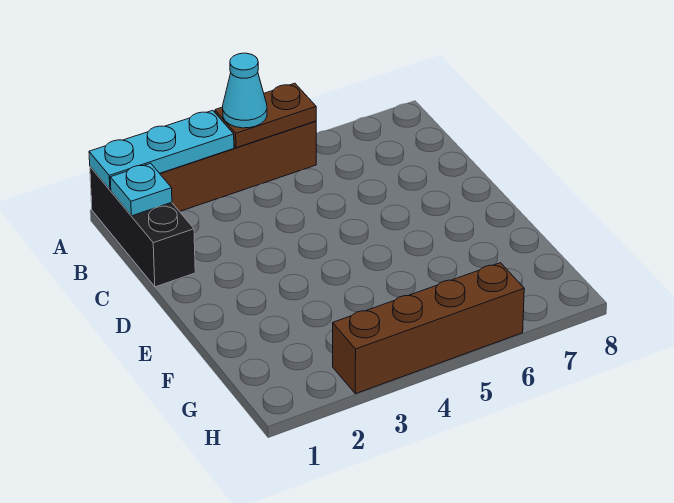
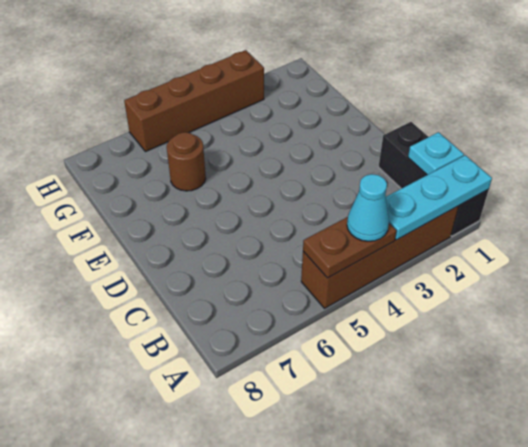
none -> brown 1x1 round brick [167,132,206,191]

